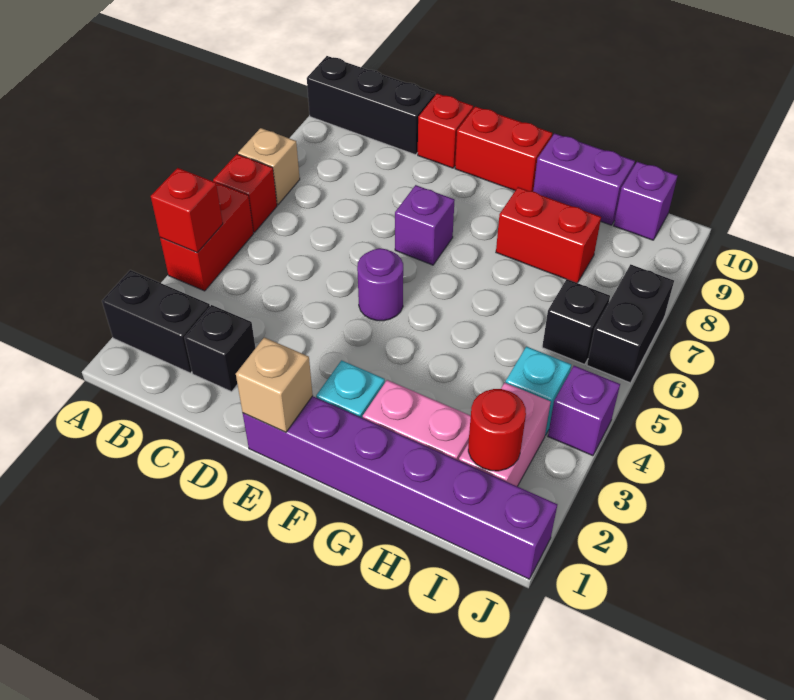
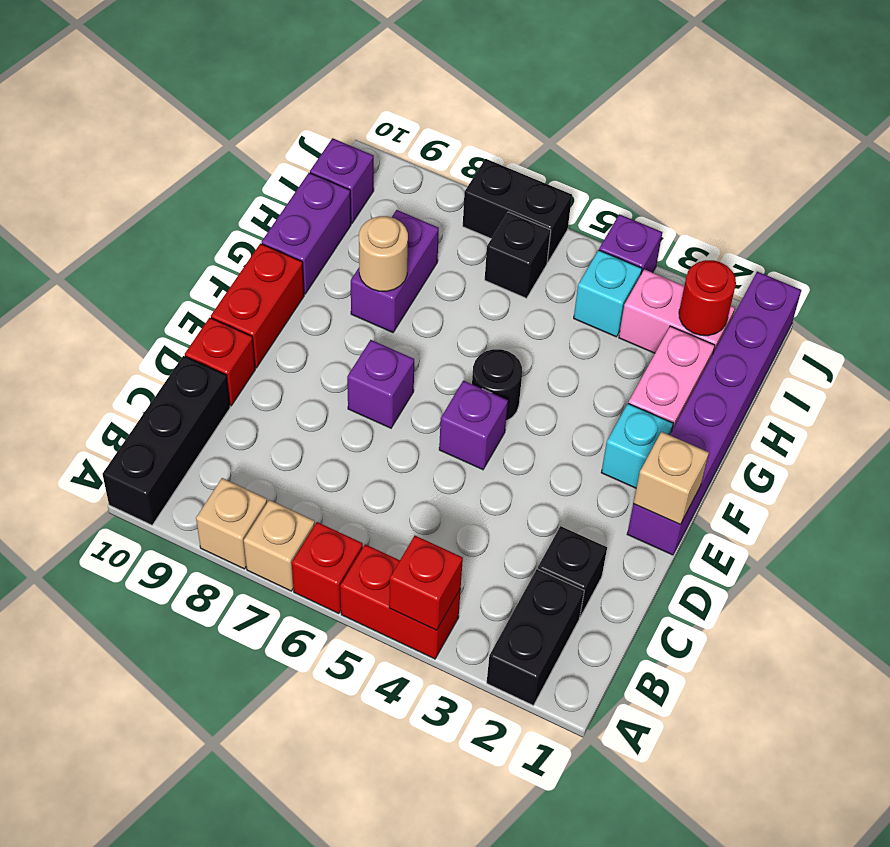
none -> tan 1x1 brick [196,478,267,569]
purple 1x1 round brick [357,248,403,321] -> purple 1x1 brick [439,381,508,470]
none -> black 1x1 round brick [472,349,522,421]
red 1x2 brick [496,187,601,283] -> purple 1x2 brick [351,210,439,333]
none -> tan 1x1 round brick [359,216,408,291]

